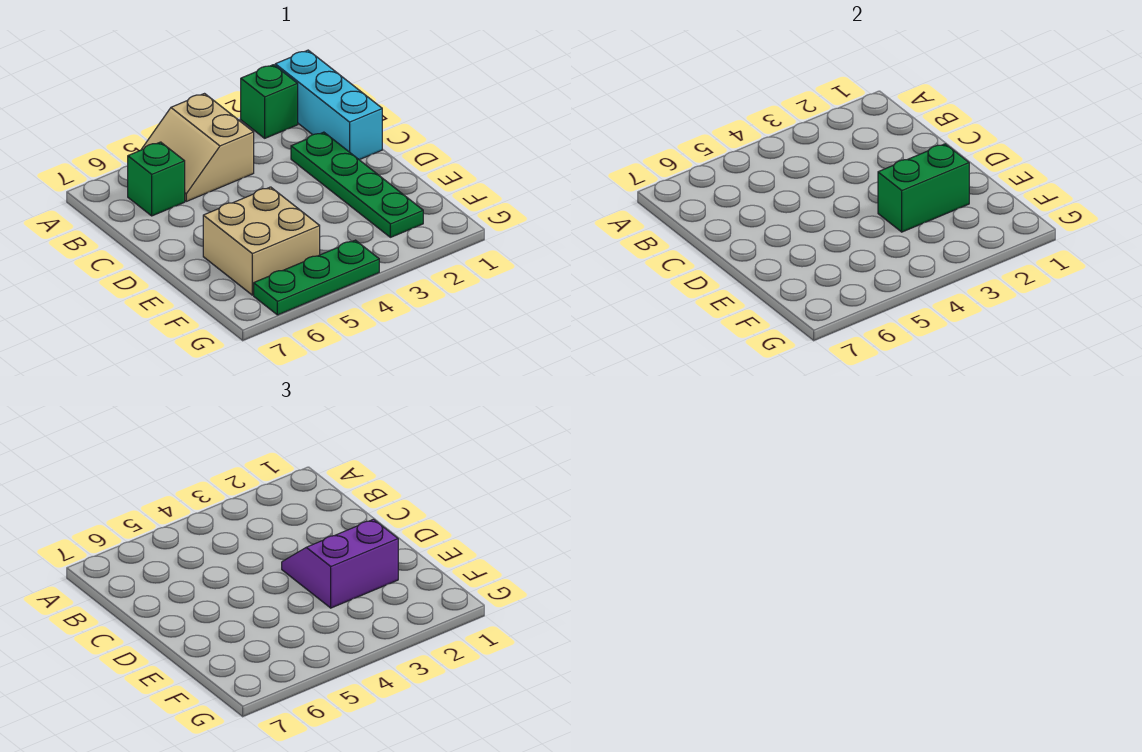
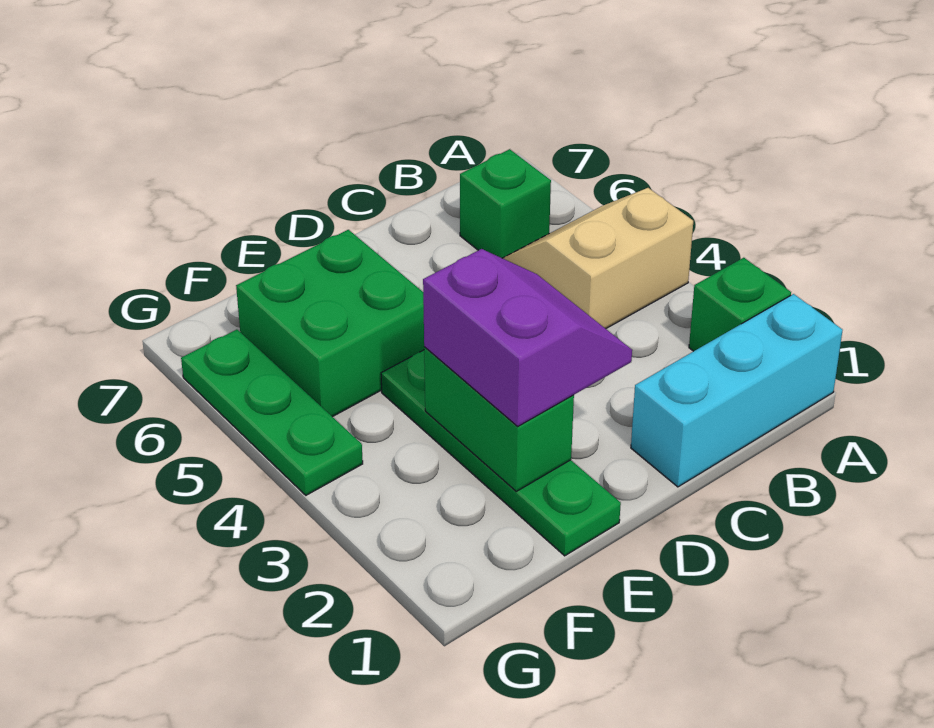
green 1x4 plate [291,132,423,237] -> green 1x4 plate turned to [381,350,621,556]
tan 2x2 brick [203,187,320,295] -> green 2x2 brick [236,230,424,417]

